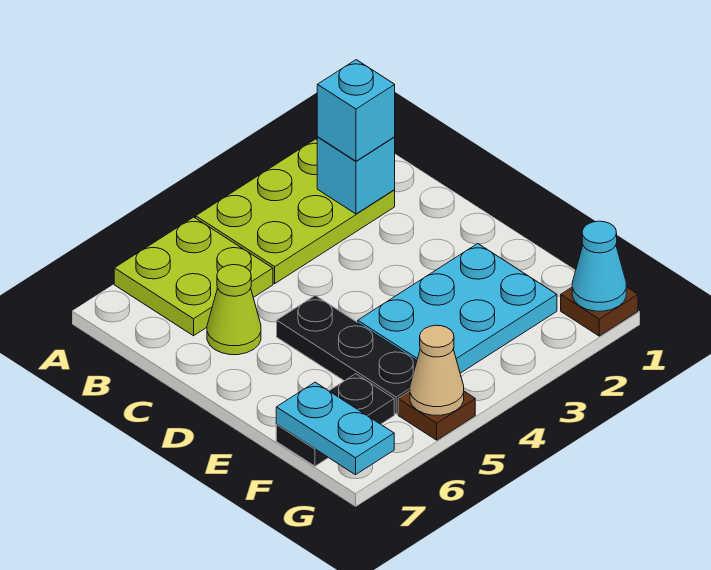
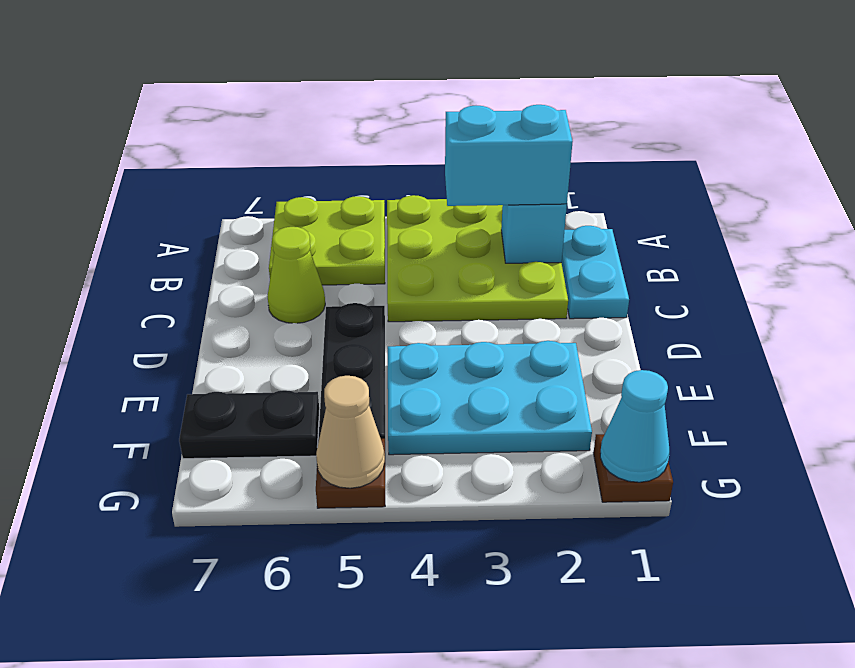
lime 2x3 plate [196,139,395,283] -> lime 3x3 plate [387,195,568,322]
cyan 1x1 brick [317,60,395,161] -> cyan 1x2 brick [445,105,573,206]
cyan 1x2 plate [276,382,394,475] -> cyan 1x2 plate moved to [562,226,629,319]

